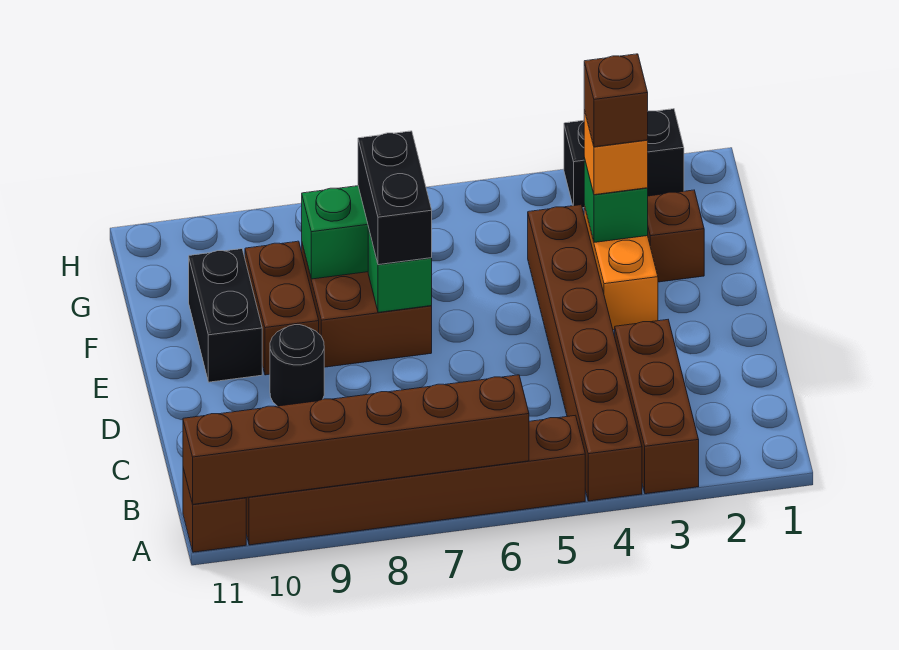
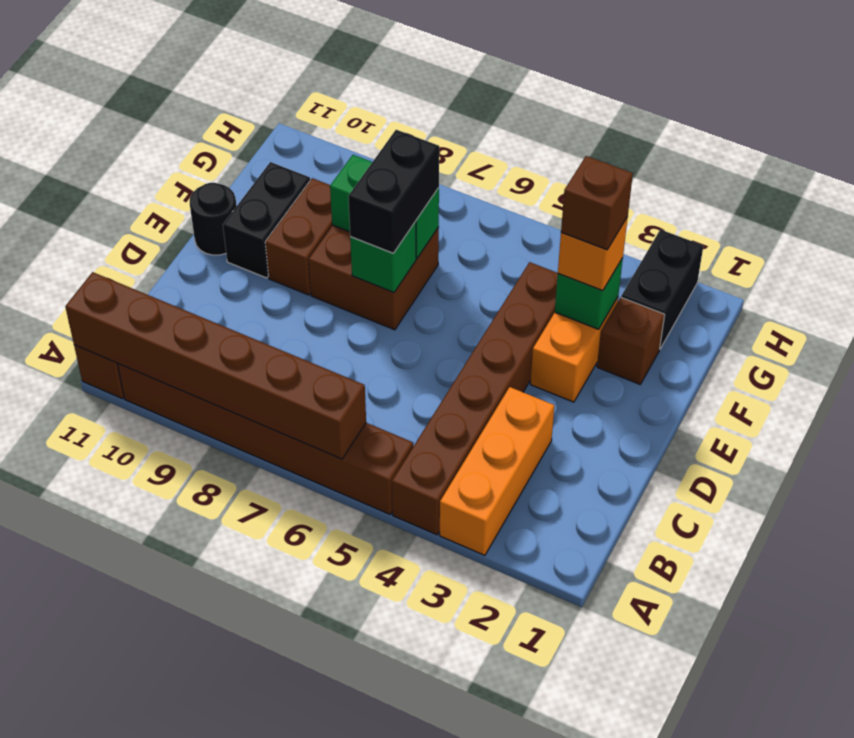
brown 1x3 brick [615,320,699,494] -> orange 1x3 brick [440,387,554,555]
black 1x1 round brick [270,325,324,406] -> black 1x1 round brick moved to [190,183,236,255]
black 1x2 brick [564,109,684,208] -> black 1x2 brick turned to [621,230,703,349]

